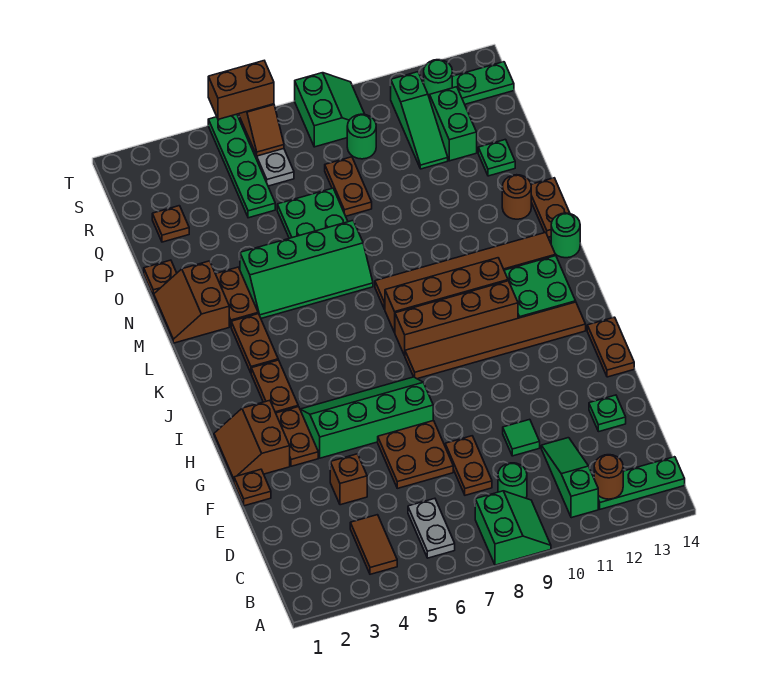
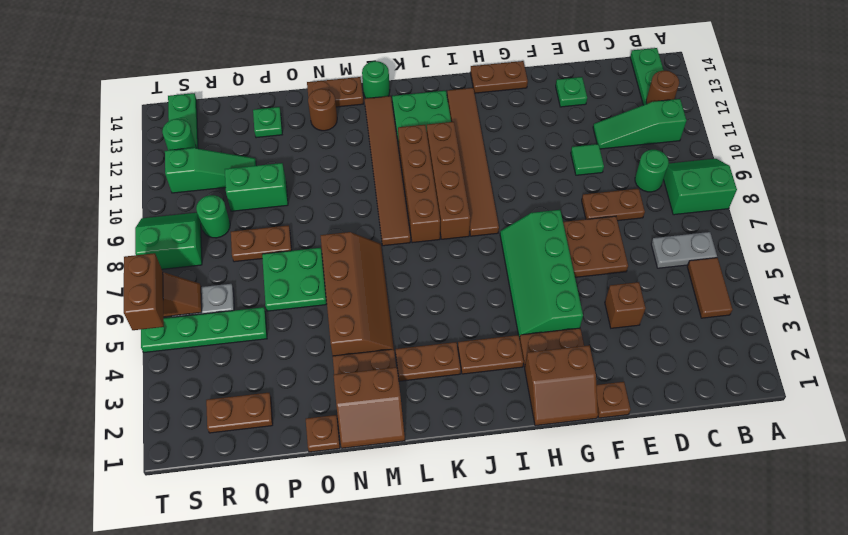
brown 1x2 tile [350,515,397,574] -> brown 1x2 tile turned to [687,258,733,318]
green 2x4 slope [240,221,373,318] -> brown 2x4 slope [321,232,394,356]
brown 1x1 plate [152,206,189,242] -> brown 1x2 plate [206,393,273,433]
green 1x2 brick [430,87,477,161] -> green 1x2 brick moved to [225,163,288,211]

